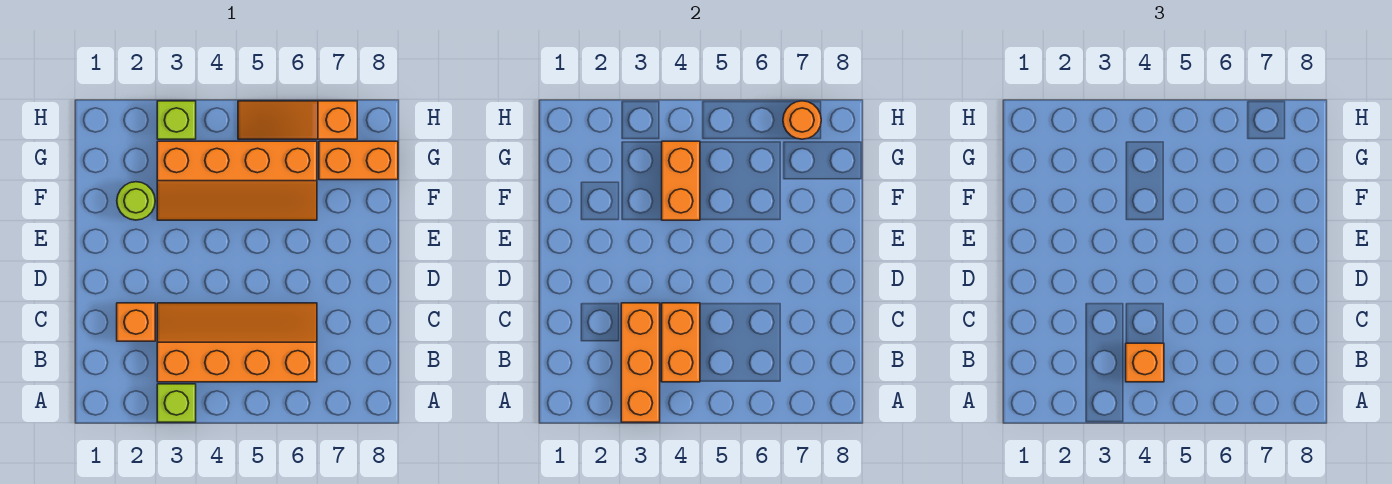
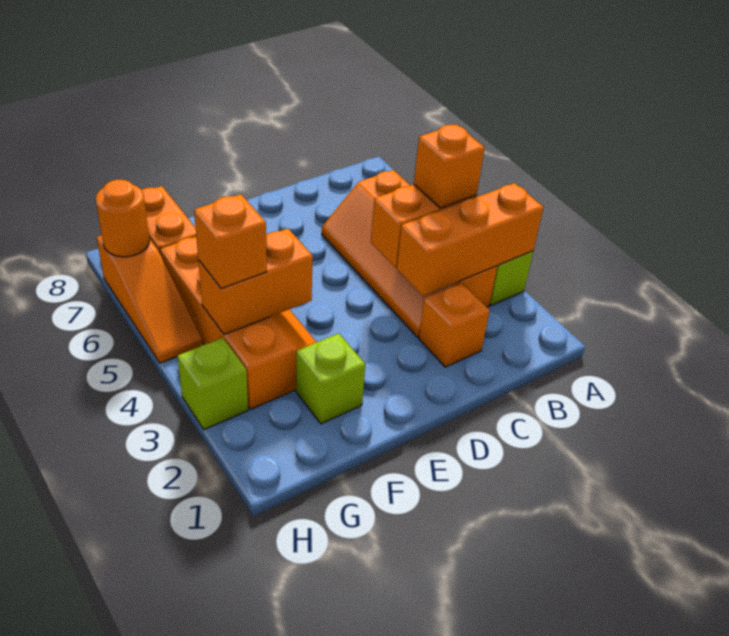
lime 1x1 round brick [117,182,155,220] -> lime 1x1 brick [296,333,365,424]
none -> orange 1x1 brick [194,194,267,289]

